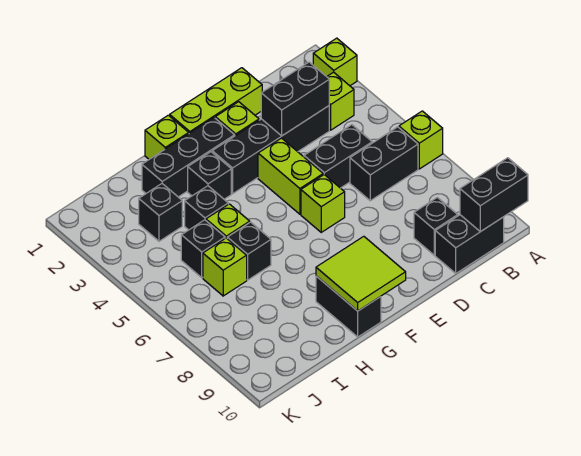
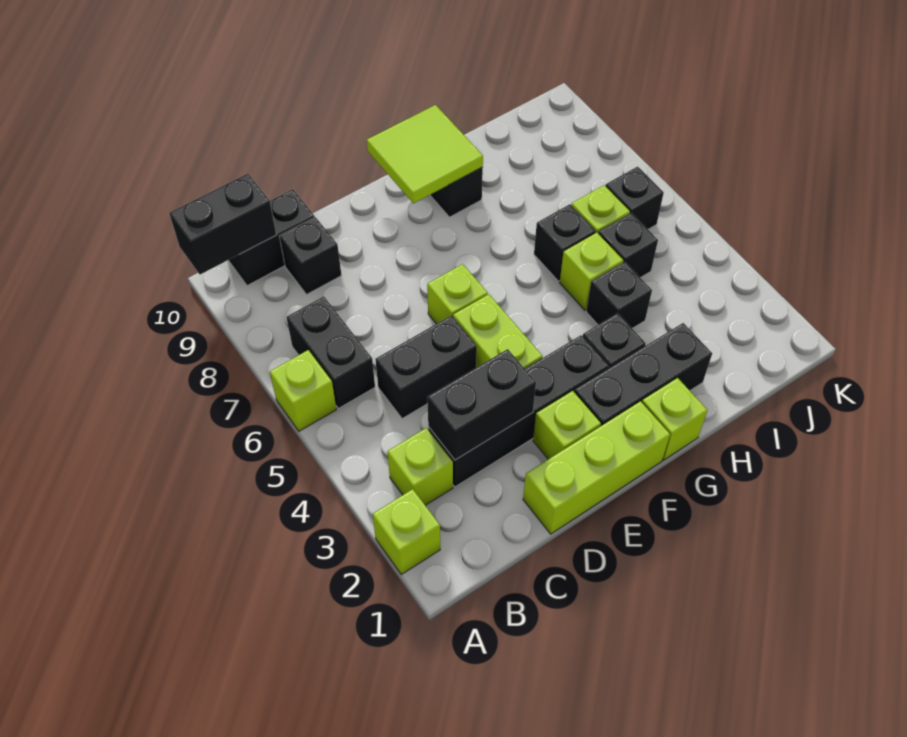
black 1x2 brick [350,127,418,201] -> black 1x2 brick turned to [286,297,375,408]
black 1x1 brick [139,184,182,241] -> black 1x1 brick moved to [606,167,664,229]

